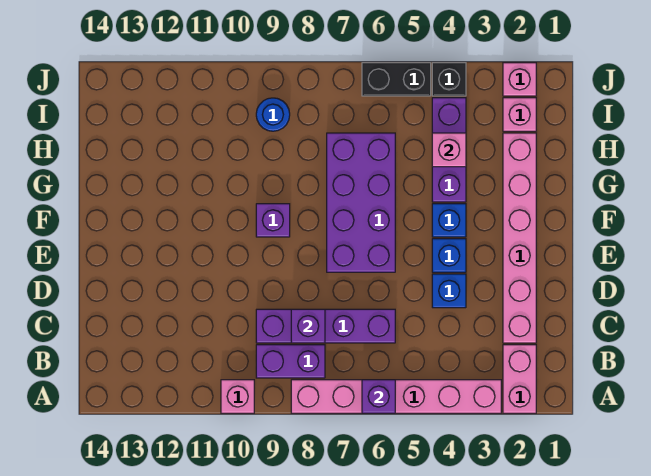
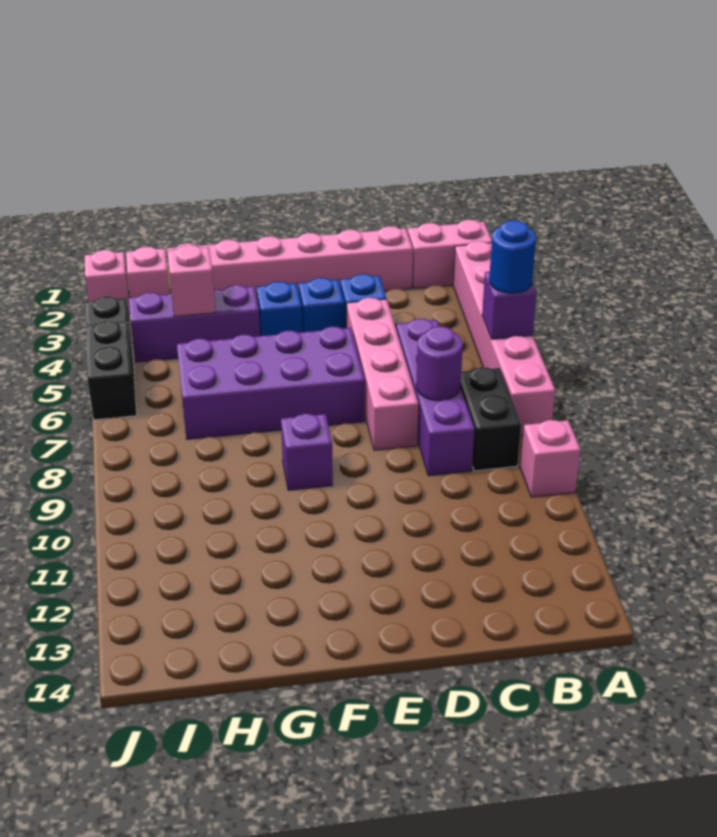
purple 1x2 brick [256,345,325,378] -> black 1x2 brick [460,367,521,471]
purple 1x1 brick [291,309,325,343] -> purple 1x1 round brick [416,326,463,401]
none -> pink 1x4 brick [347,298,419,450]
blue 1x1 round brick [256,98,290,131] -> blue 1x1 round brick moved to [489,220,536,293]

